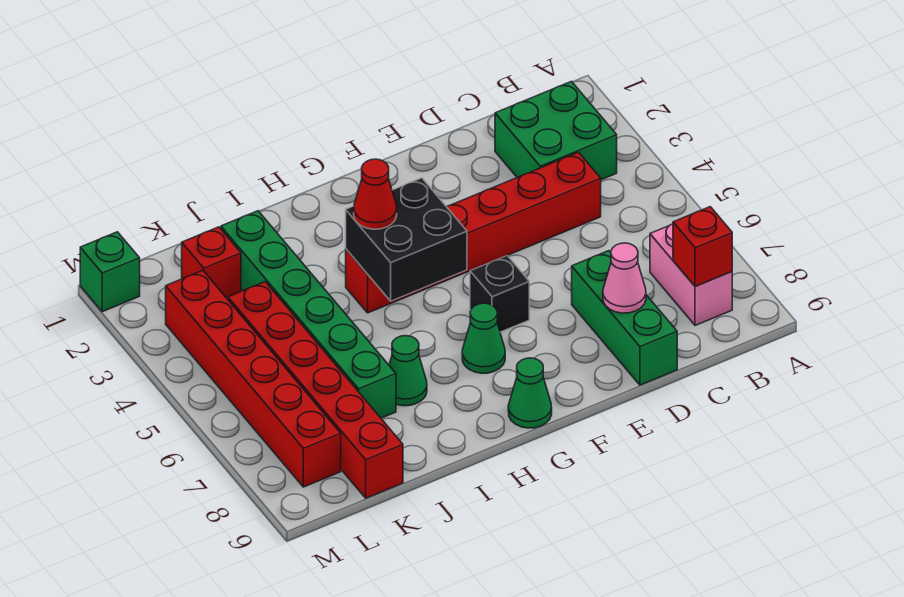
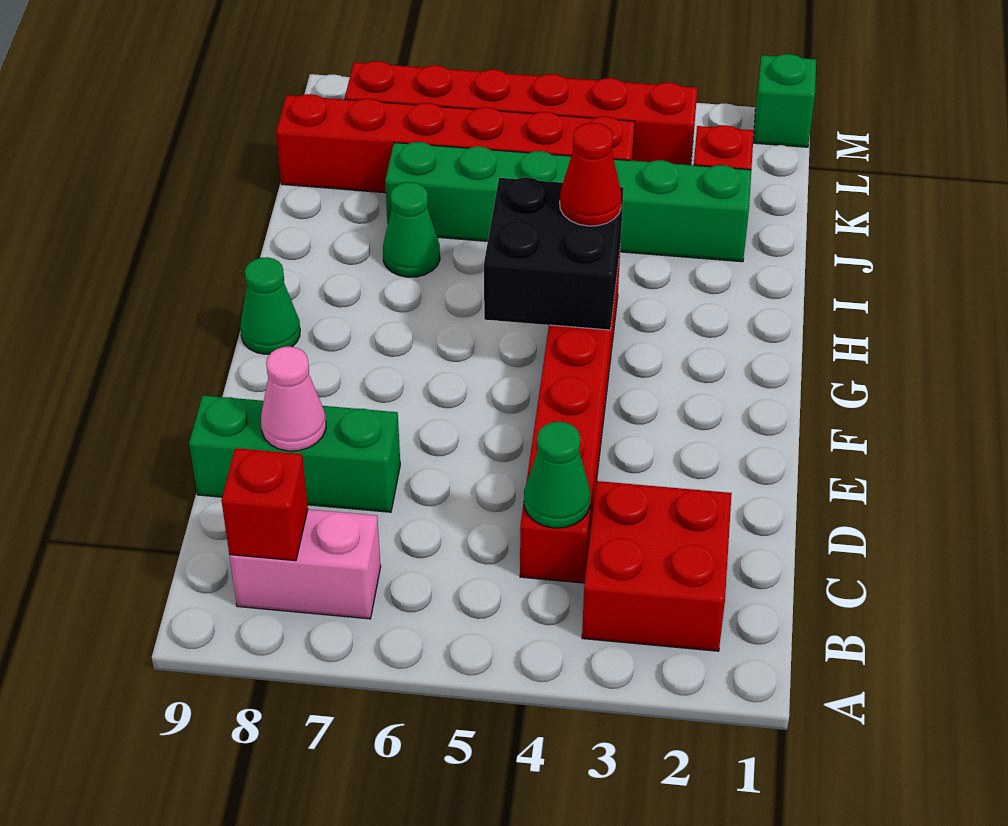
green 2x2 brick [495,81,617,180] -> red 2x2 brick [582,481,732,651]
black 1x1 brick [470,256,529,332] -> none
green 1x1 cone [462,303,505,373] -> green 1x1 cone moved to [524,422,591,528]

